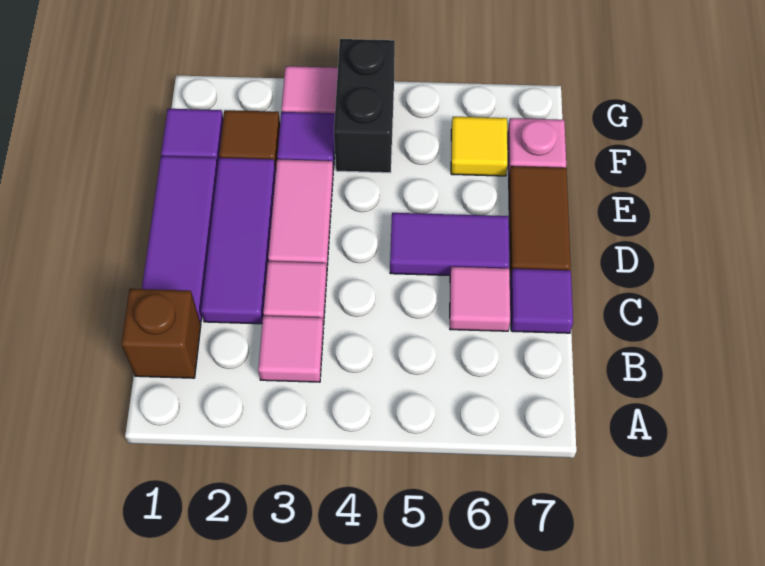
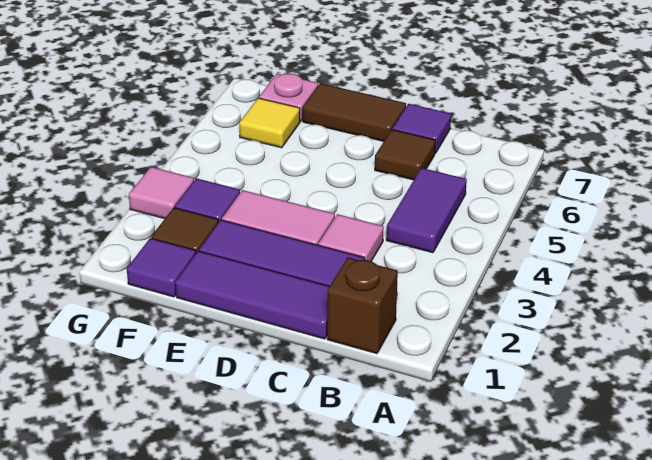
pink 1x1 tile [258,316,324,382] -> none
pink 1x1 tile [450,267,510,331] -> brown 1x1 tile [375,130,435,180]
purple 1x2 tile [390,213,510,275] -> purple 1x2 tile moved to [386,168,467,253]
black 1x2 brick [334,39,395,173] -> none

